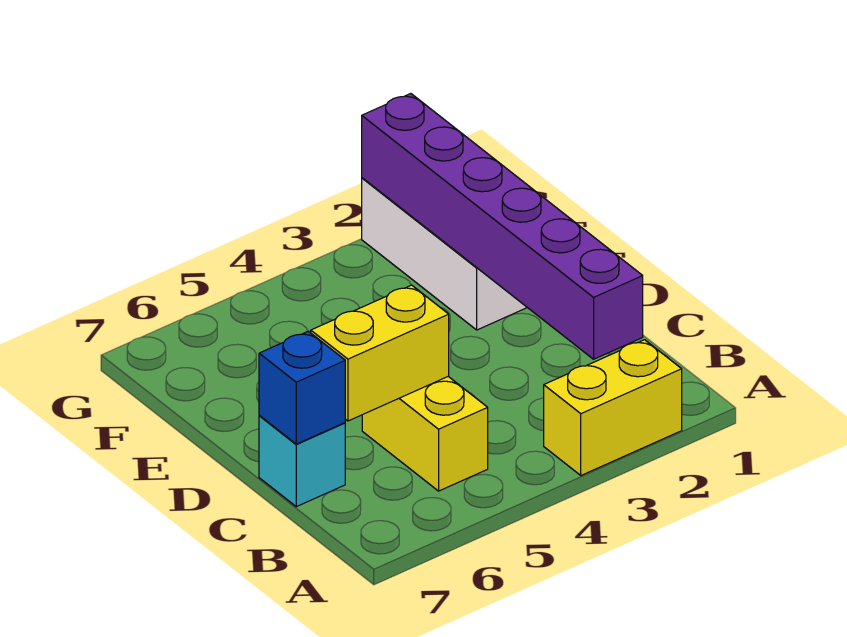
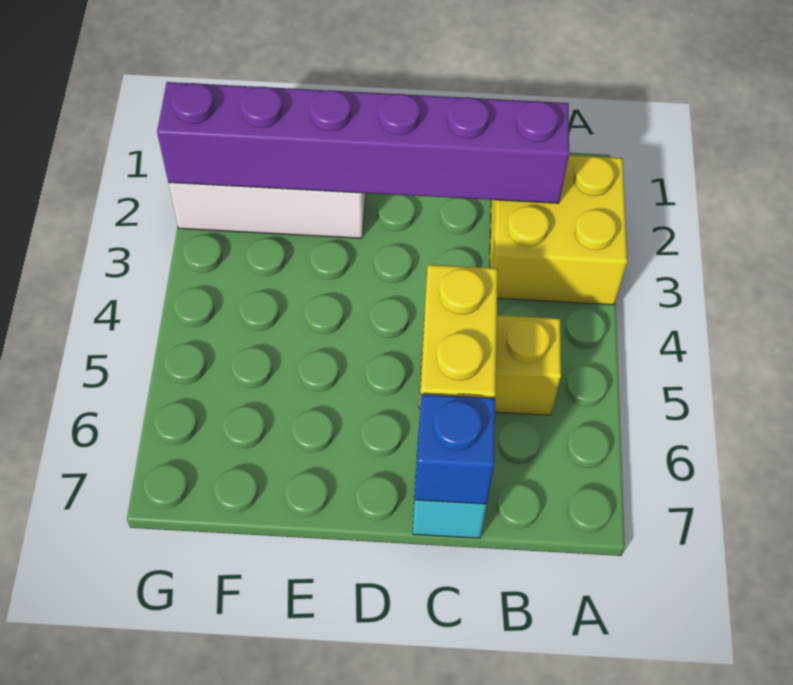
yellow 1x2 brick [544,340,682,475] -> yellow 2x2 brick [490,155,627,305]

